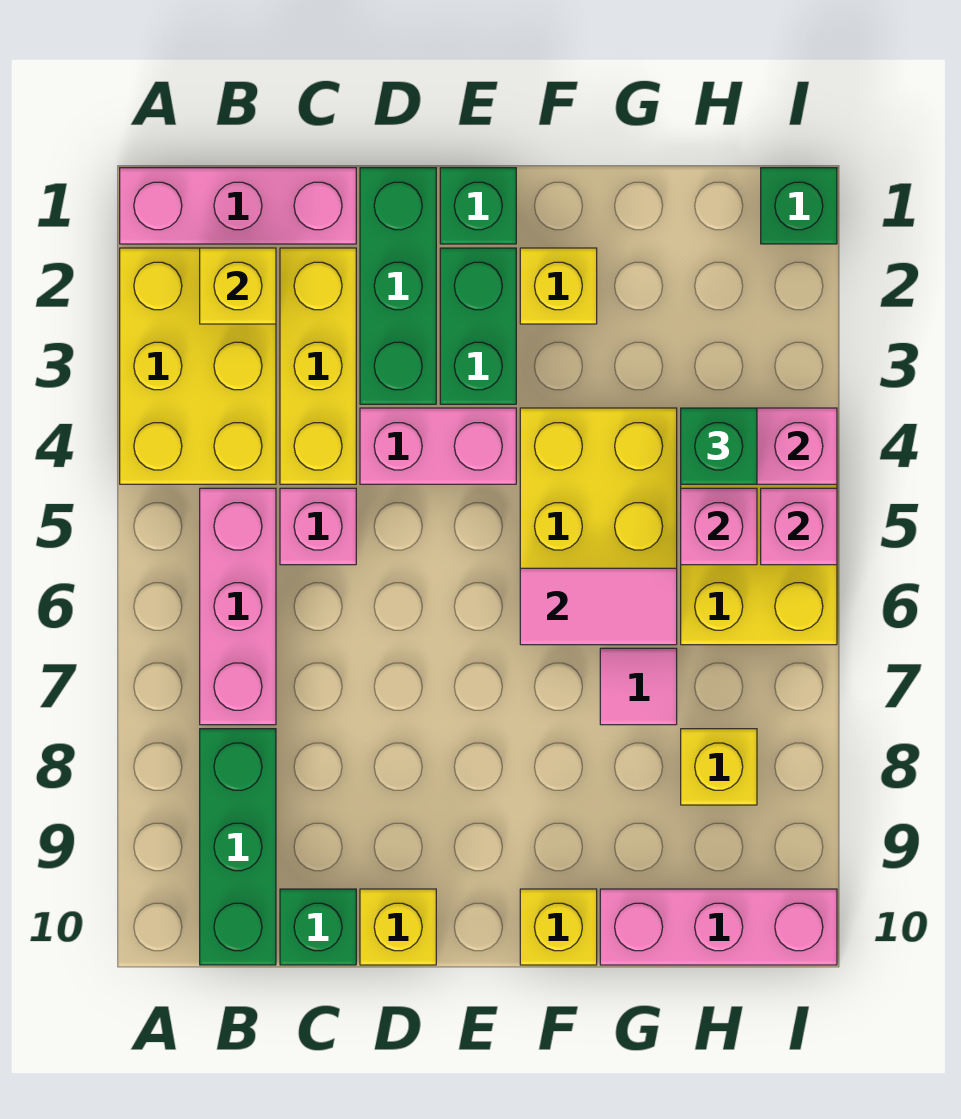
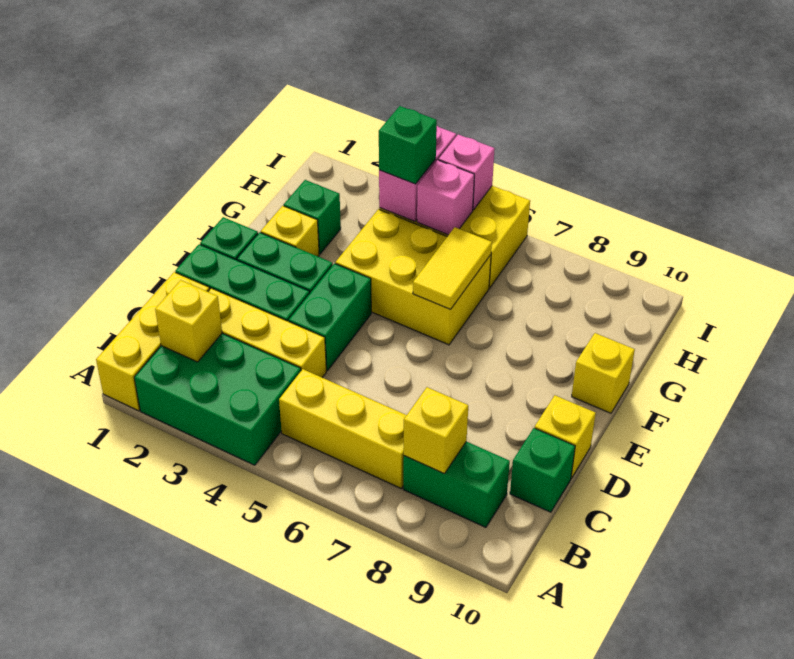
pink 1x3 brick [120,168,356,244] -> yellow 1x3 brick [96,272,210,411]
yellow 2x3 brick [120,248,276,484] -> green 2x3 brick [134,333,301,465]
pink 1x3 brick [200,488,276,725] -> yellow 1x3 brick [279,369,407,488]
green 1x3 brick [200,729,276,965] -> green 1x2 brick [403,442,510,527]
pink 1x1 brick [280,488,356,565] -> none
pink 1x2 brick [360,408,516,484] -> green 1x2 brick [289,264,371,371]
pink 1x2 tile [520,568,677,645] -> yellow 1x2 tile [413,227,492,309]
pink 1x1 tile [600,648,677,725] -> none
pink 1x3 brick [600,889,837,965] -> none
yellow 1x1 brick [681,729,757,805] -> yellow 1x1 brick moved to [404,387,468,474]
green 1x1 brick [761,168,837,244] -> green 1x1 brick moved to [284,180,341,254]

